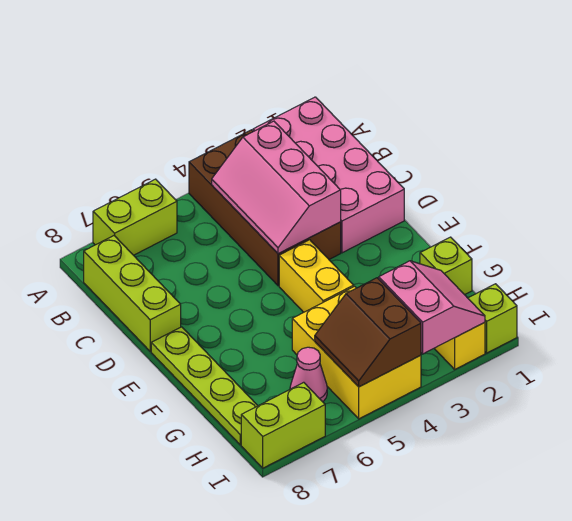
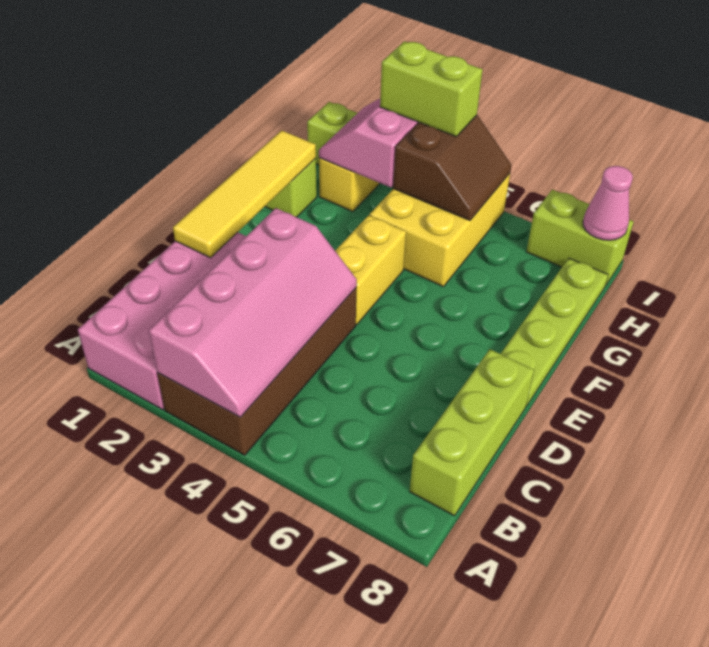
lime 1x2 brick [93,179,177,255] -> lime 1x2 brick moved to [380,41,482,137]
pink 2x3 slope [212,121,341,254] -> pink 2x4 slope [149,208,357,417]
none -> yellow 1x4 tile [173,130,316,258]
pink 1x1 cone [290,347,327,402] -> pink 1x1 cone moved to [583,166,633,240]

